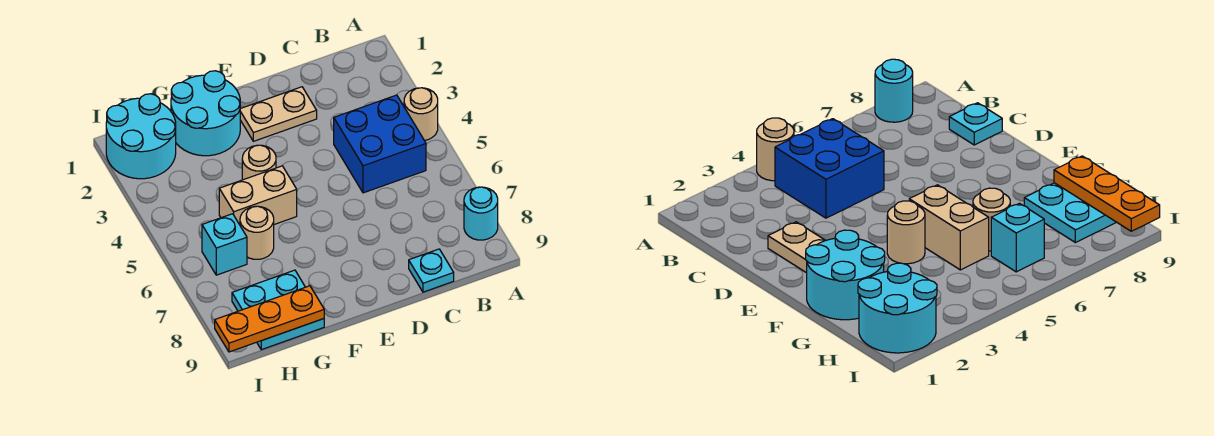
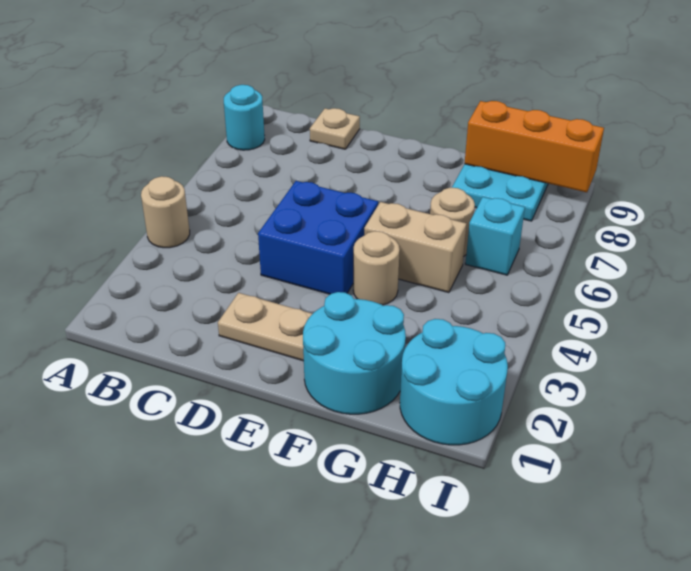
blue 2x2 brick [334,95,426,193] -> blue 2x2 brick moved to [258,181,378,294]
cyan 1x1 plate [409,249,454,292] -> tan 1x1 plate [310,108,360,149]
orange 1x3 plate [215,286,324,352] -> orange 1x3 brick [465,101,604,192]

